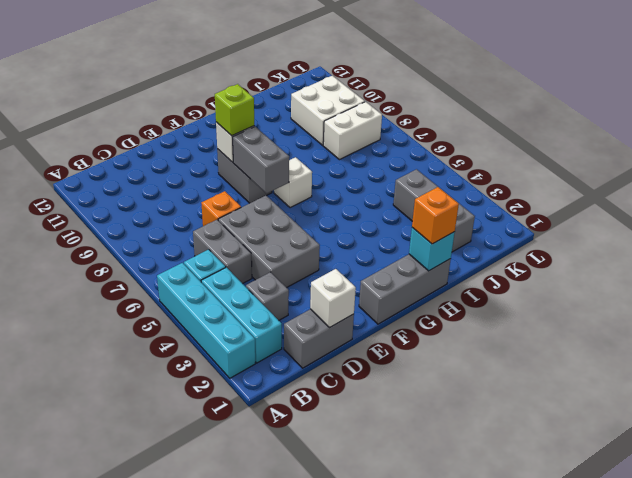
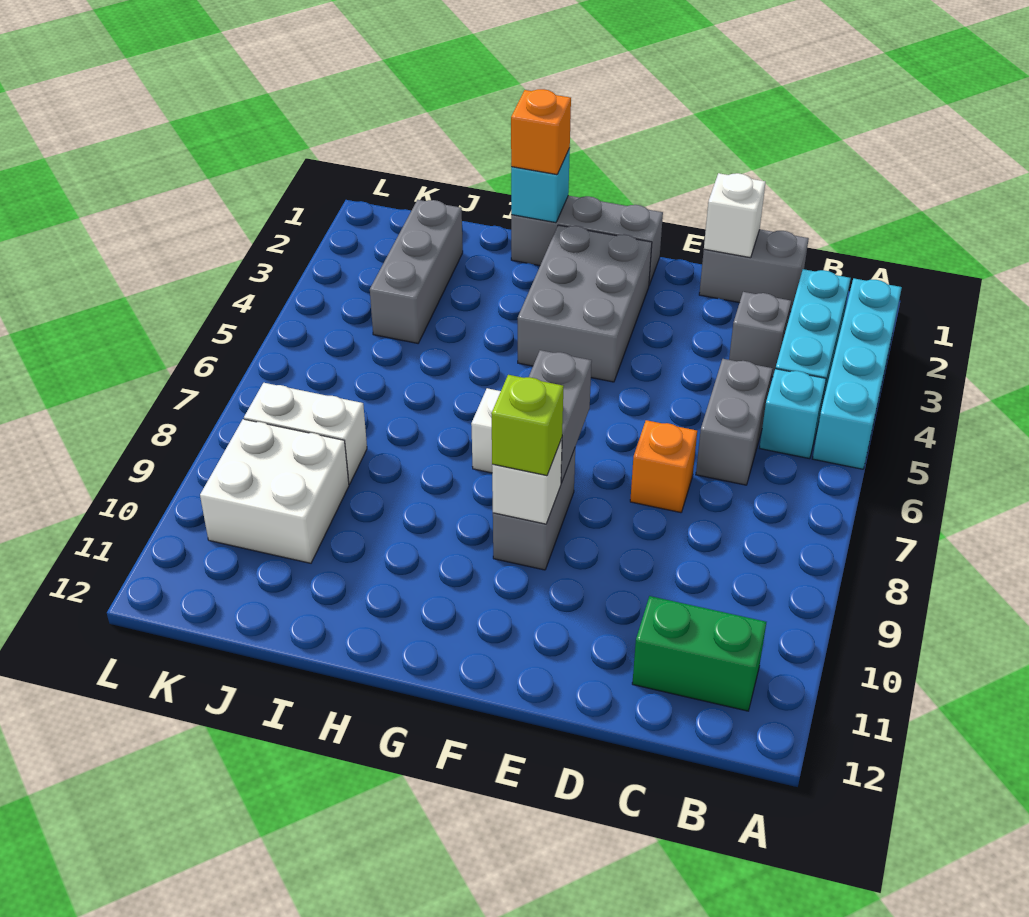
none -> green 1x2 brick [632,596,766,711]
grey 2x3 brick [218,196,320,288] -> grey 2x3 brick moved to [518,225,652,382]

